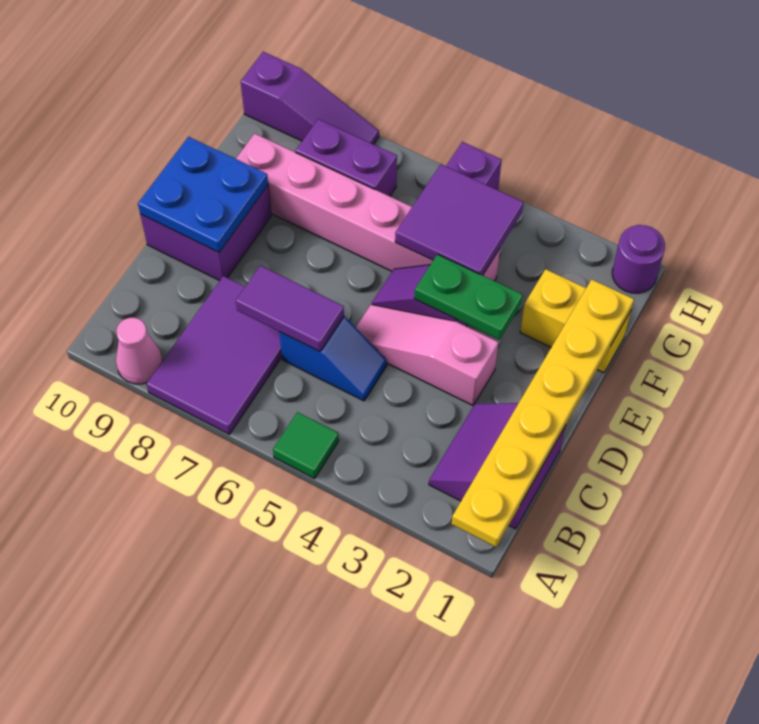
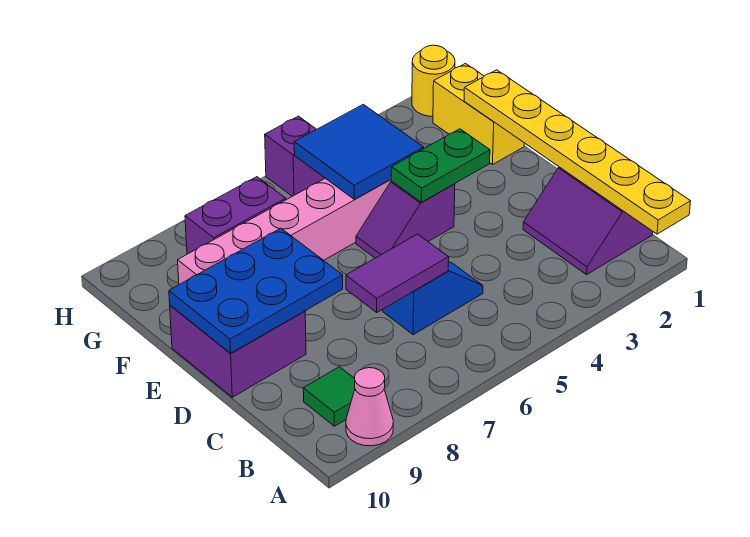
green 1x1 tile [273,412,339,478] -> green 1x1 tile moved to [303,367,355,426]
purple 2x3 tile [147,276,282,434] -> none
pink 1x3 slope [356,305,498,405] -> none
blue 2x2 plate [138,137,268,252] -> blue 2x3 plate [169,228,343,354]
yellow 1x2 brick [520,269,631,373] -> yellow 1x2 brick turned to [433,64,524,165]
purple 2x2 tile [395,164,523,275] -> blue 2x2 tile [294,104,424,200]
purple 1x1 round brick [612,225,665,293] -> yellow 1x1 round brick [412,45,455,116]
purple 1x3 slope [241,52,379,144] -> none

